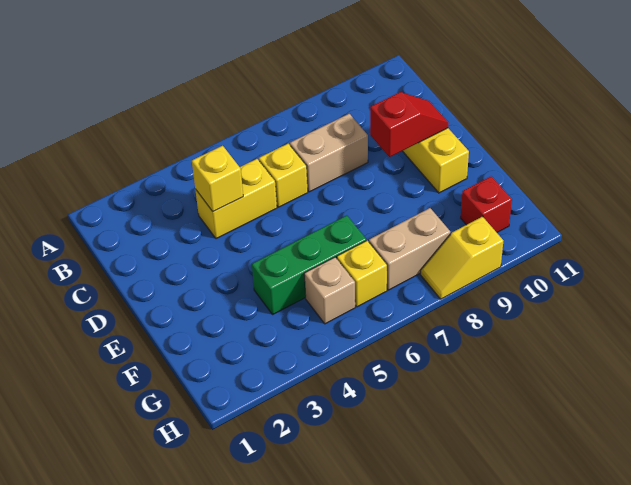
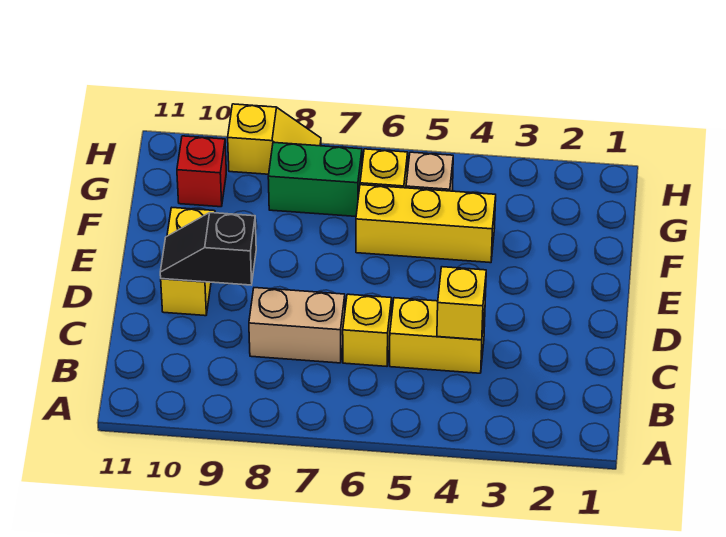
red 1x2 slope [370,92,448,157] -> black 1x2 slope [160,213,256,285]
green 1x3 brick [252,215,366,314] -> yellow 1x3 brick [356,185,496,263]
tan 1x2 brick [369,208,450,290] -> green 1x2 brick [268,142,362,216]

